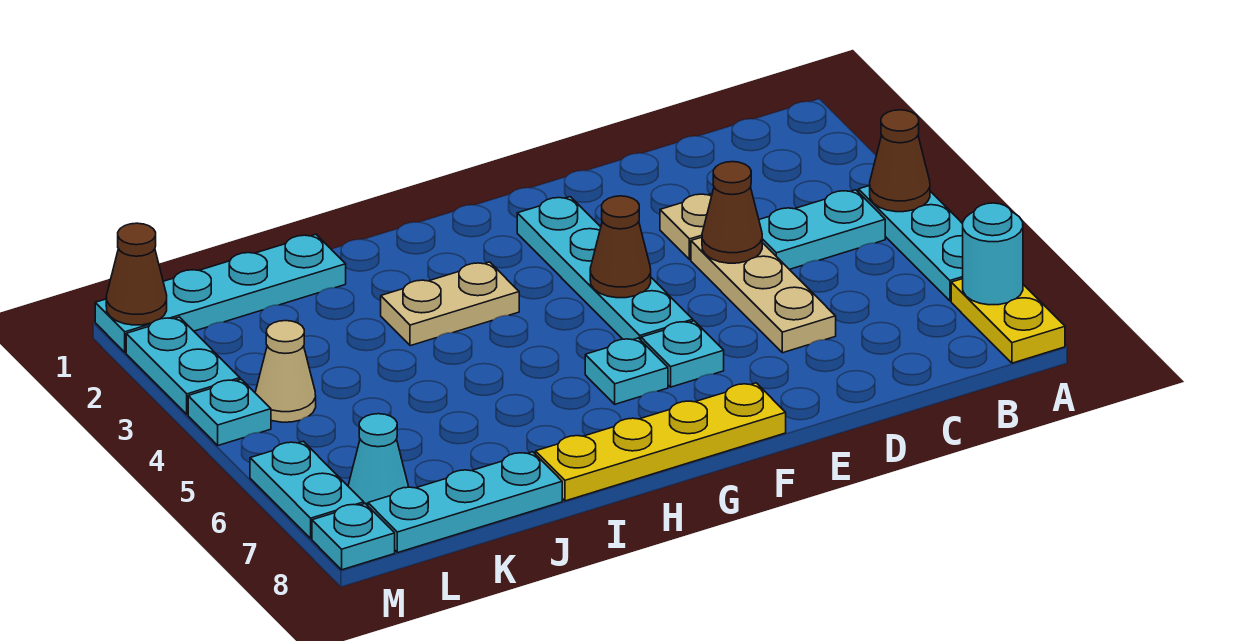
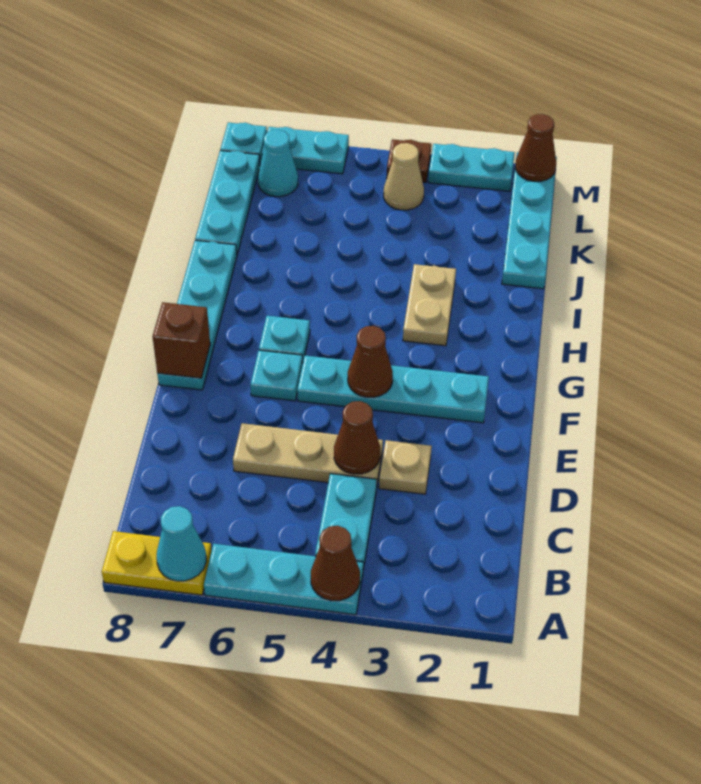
cyan 1x1 round brick [963,203,1023,305] -> cyan 1x1 cone [157,506,206,581]
yellow 1x4 plate [536,383,786,501] -> cyan 1x4 plate [157,240,237,390]
none -> brown 1x1 brick [153,302,210,378]
cyan 1x1 plate [188,379,271,445] -> brown 1x1 plate [387,139,431,183]

